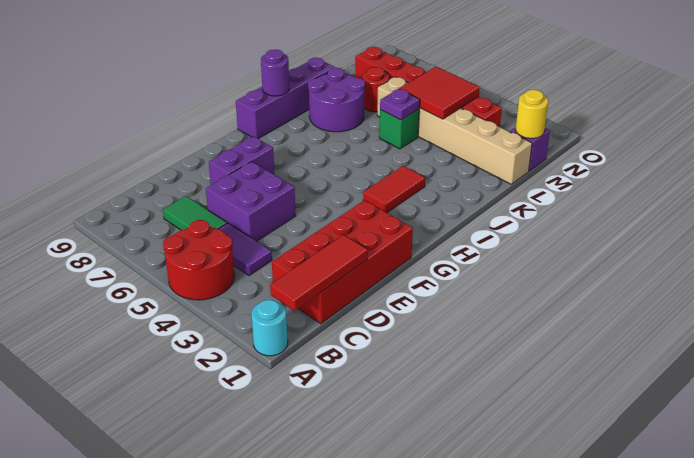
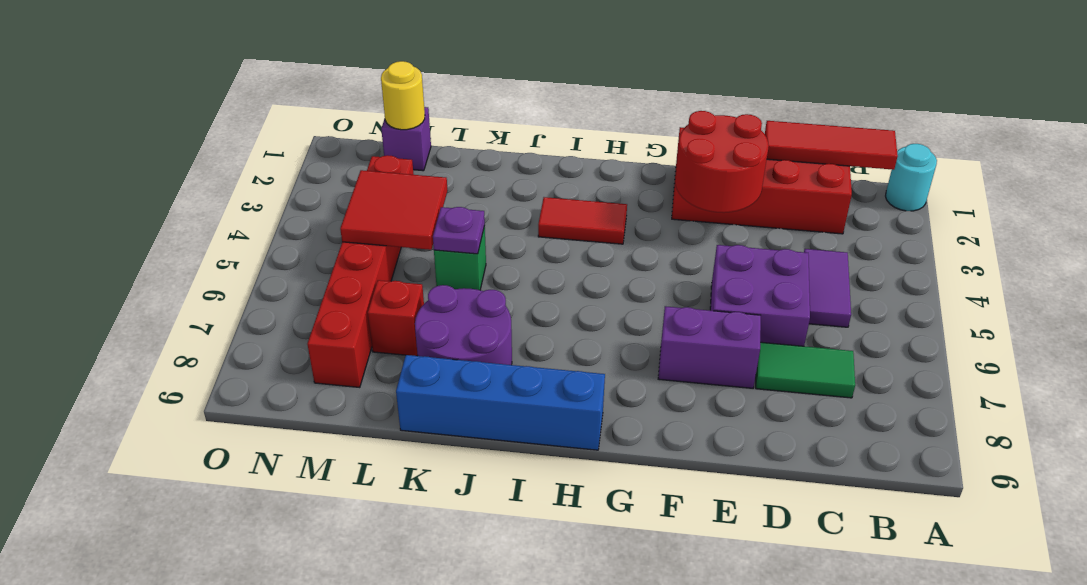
red 2x2 round brick [163,220,234,300] -> red 2x2 round brick moved to [675,111,769,213]
green 1x2 tile [163,196,227,230] -> green 1x2 tile turned to [756,342,855,398]
purple 1x4 brick [236,58,335,139] -> blue 1x4 brick [396,355,605,450]
purple 1x1 round brick [261,50,289,96] -> none
tan 1x6 brick [377,77,532,184] -> none
red 1x1 round brick [363,67,389,112] -> red 1x1 brick [368,280,424,356]

